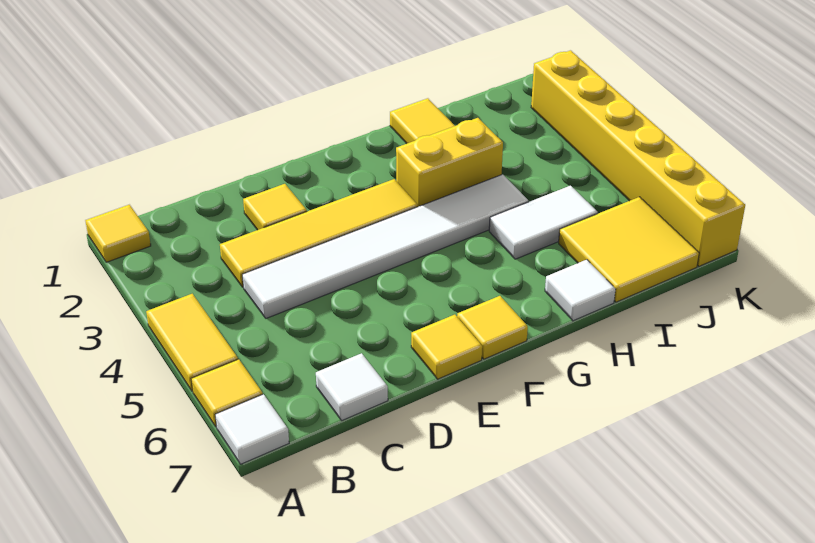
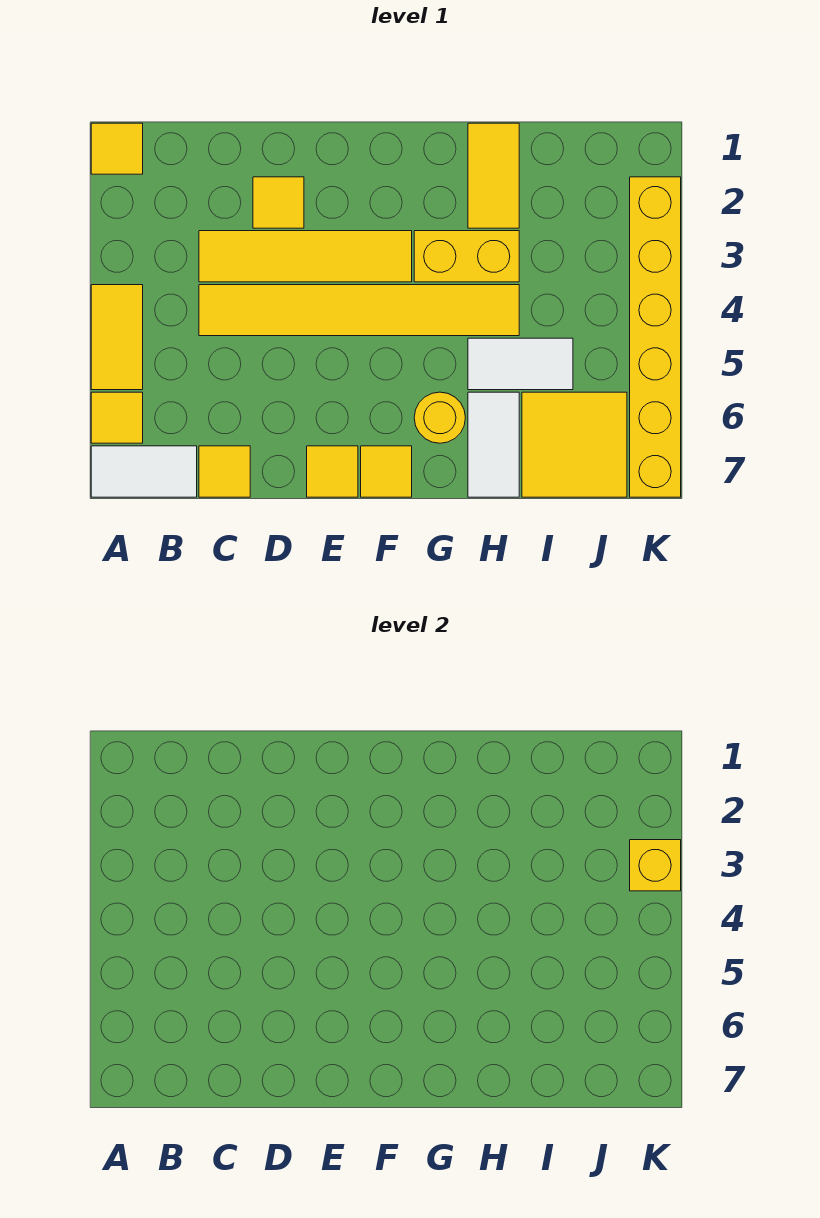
white 1x1 tile [215,394,289,464] -> white 1x2 tile [91,446,197,497]
white 1x6 tile [242,174,528,318] -> yellow 1x6 tile [199,285,519,336]
white 1x1 tile [316,353,388,420] -> yellow 1x1 tile [199,446,250,497]
none -> yellow 1x1 round brick [414,392,465,443]
white 1x1 tile [545,260,616,321] -> white 1x2 tile [468,392,519,497]
none -> yellow 1x1 brick [630,840,681,891]

